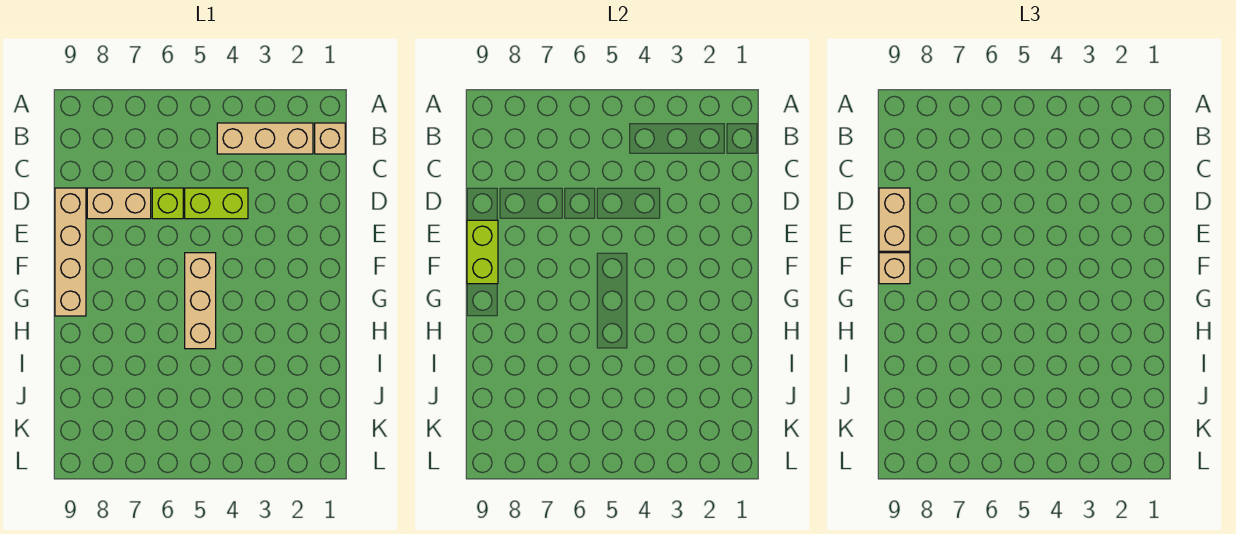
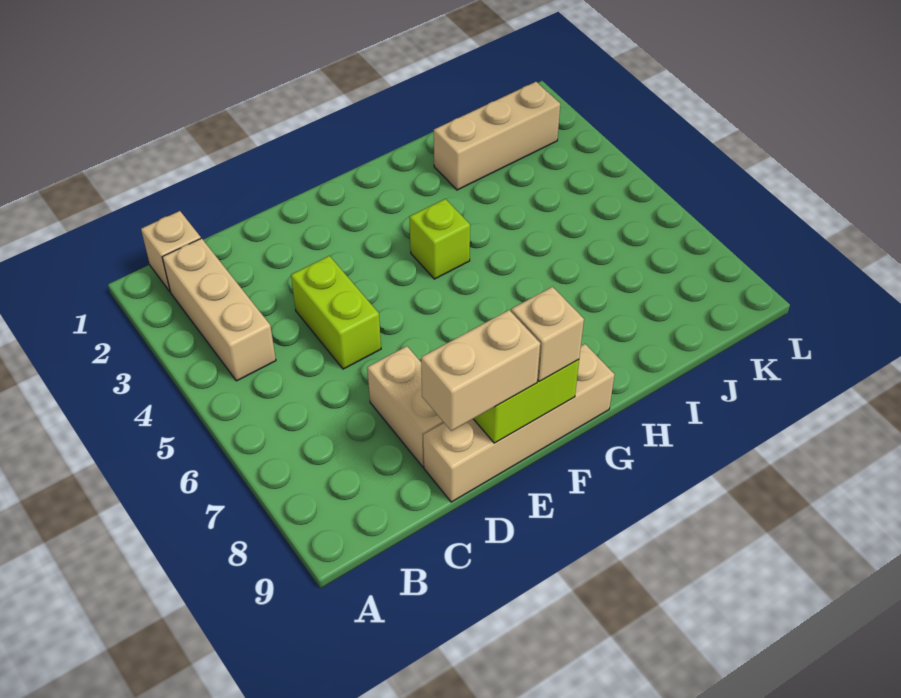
lime 1x1 brick [152,188,183,219] -> lime 1x1 brick moved to [409,199,470,279]
tan 1x3 brick [185,253,216,349] -> tan 1x3 brick moved to [434,82,560,190]

